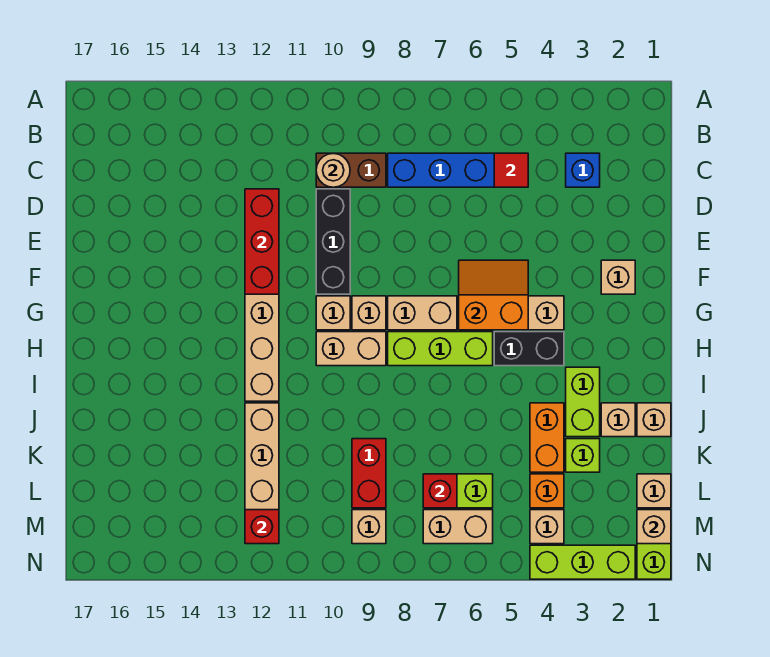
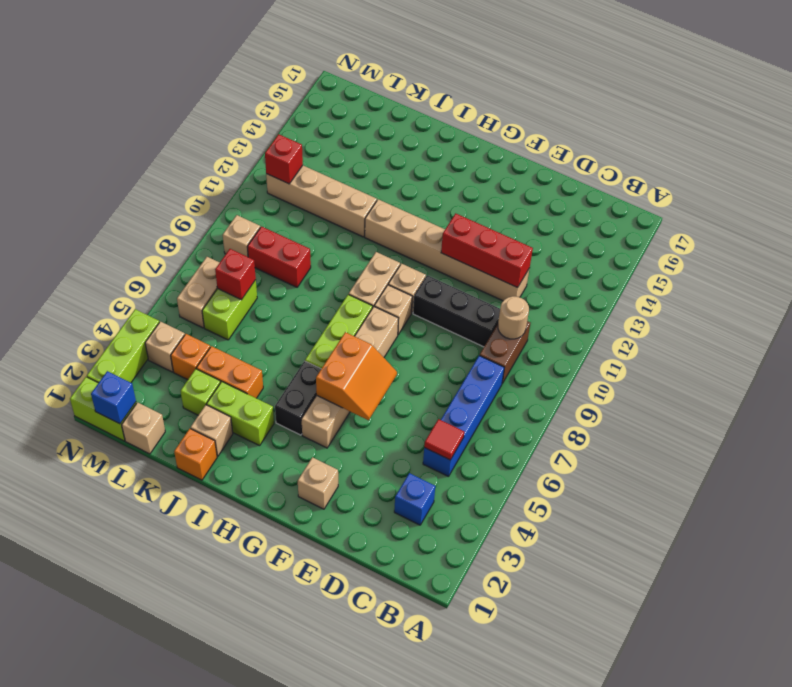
tan 1x1 brick [637,403,671,437] -> orange 1x1 brick [174,429,217,480]
tan 1x1 brick [637,510,671,544] -> blue 1x1 brick [91,371,136,424]

